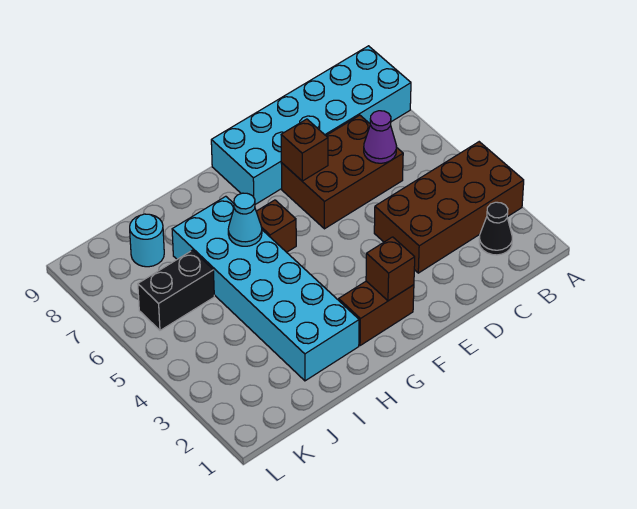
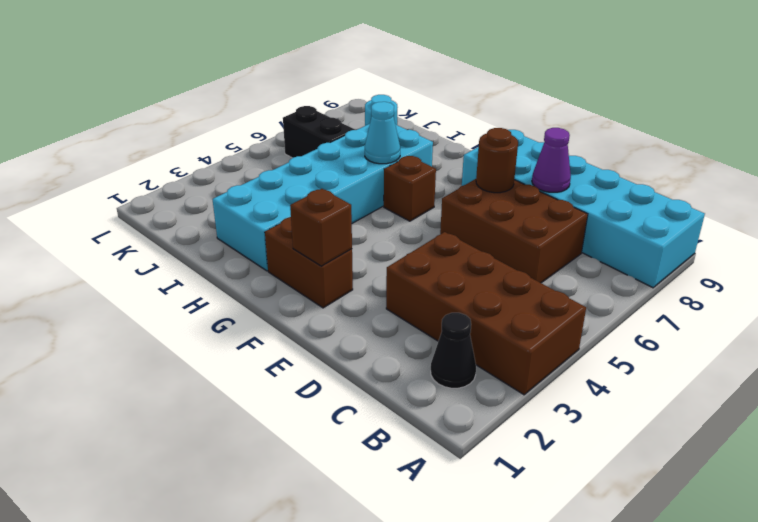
purple 1x1 cone [364,111,397,163] -> purple 1x1 cone moved to [532,128,571,192]
brown 1x1 brick [281,119,328,181] -> brown 1x1 round brick [476,128,518,193]

